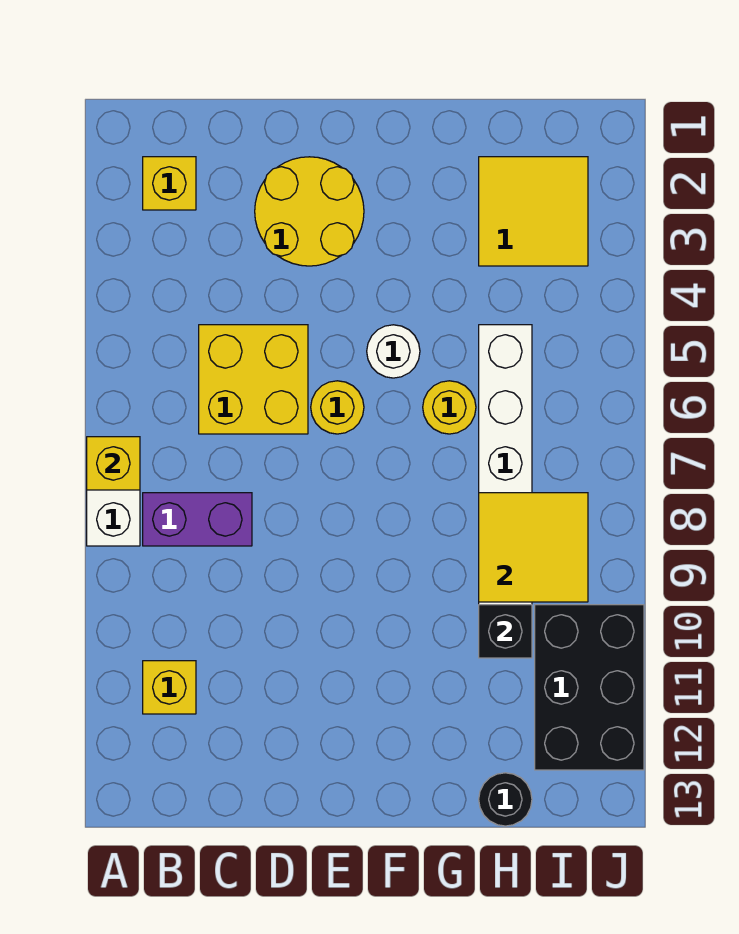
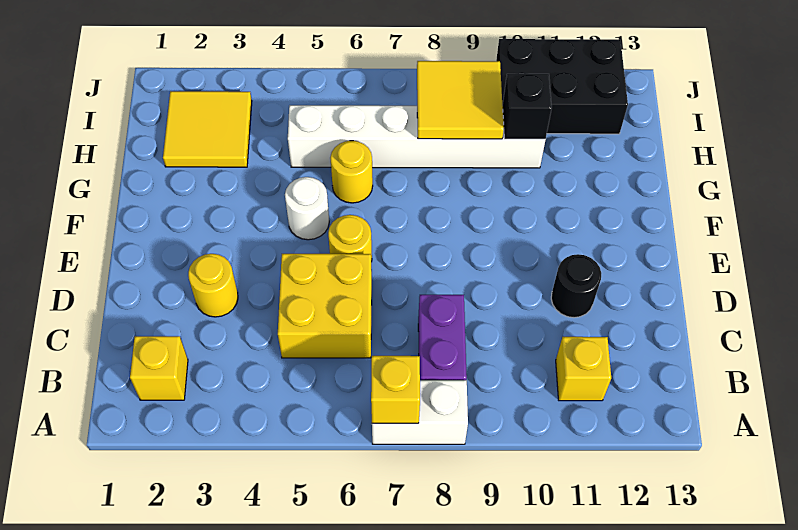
yellow 2x2 round brick [255,157,364,266] -> yellow 1x1 round brick [188,254,238,317]
black 1x1 round brick [479,773,532,826] -> black 1x1 round brick moved to [551,254,601,318]

